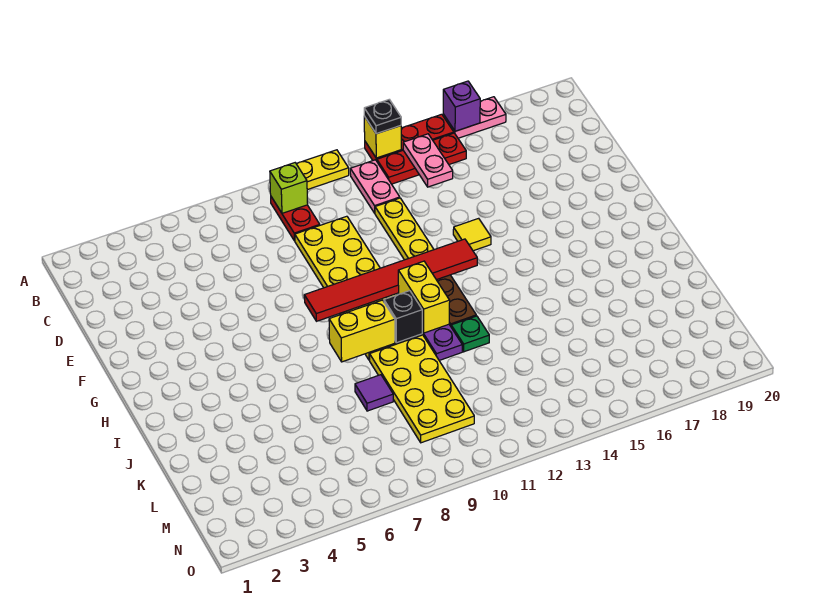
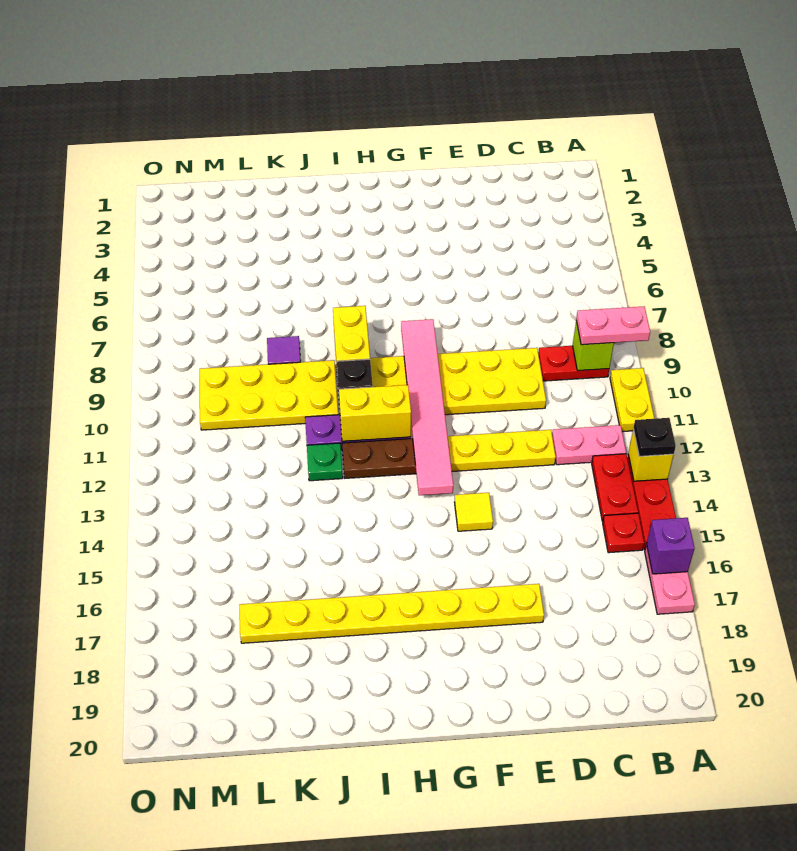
pink 1x2 plate [403,134,453,187] -> pink 1x2 plate moved to [576,307,650,345]
none -> yellow 1x8 plate [239,584,544,643]
red 1x6 tile [304,239,477,321] -> pink 1x6 tile [401,319,453,495]

